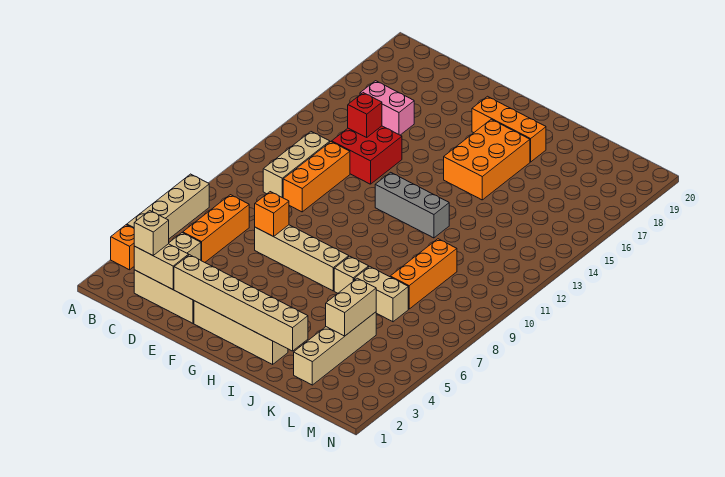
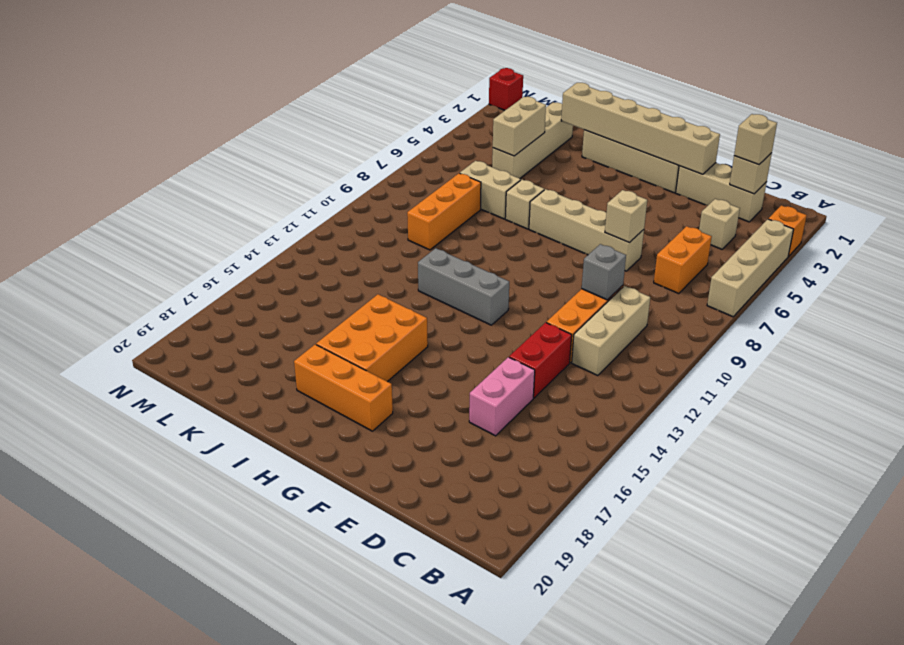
tan 1x2 brick [134,244,189,289] -> tan 1x1 brick [730,153,772,194]
orange 1x3 brick [183,195,249,262] -> orange 1x2 brick [654,226,712,293]
pink 1x2 brick [360,81,414,135] -> pink 1x2 brick turned to [469,357,535,436]
none -> grey 1x1 brick [582,244,626,300]
red 2x2 brick [332,126,402,184] -> red 1x2 brick [509,322,572,398]
red 1x1 brick [348,93,382,137] -> red 1x1 brick moved to [489,68,523,110]
orange 1x1 brick [255,192,289,237] -> tan 1x1 brick [605,190,647,243]

